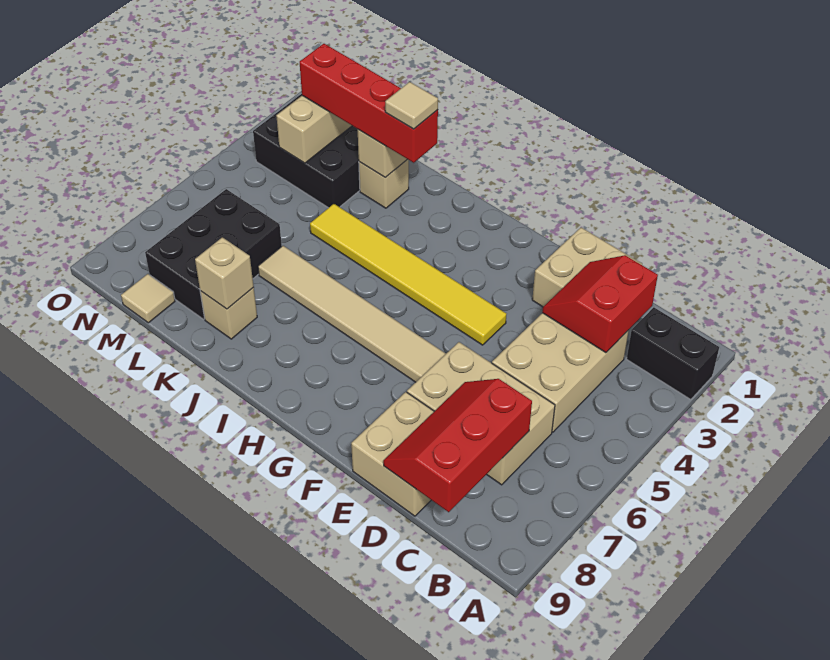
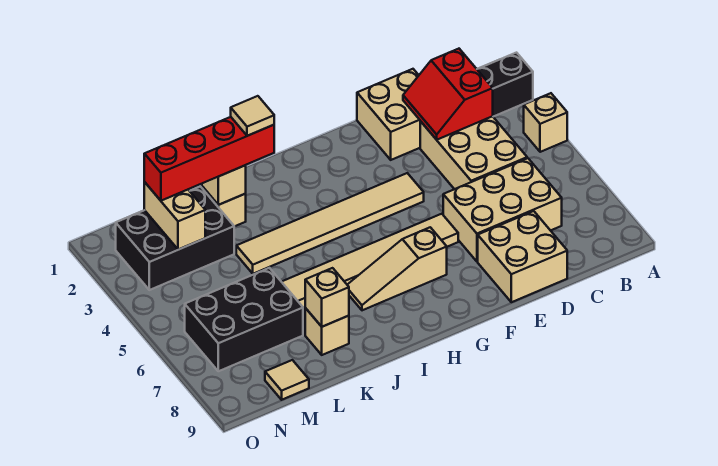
none -> tan 1x1 brick [524,93,567,152]
red 2x3 slope [383,379,532,512] -> none
yellow 1x6 tile [310,204,506,345] -> tan 1x6 tile [236,173,424,274]
none -> tan 1x3 slope [347,227,447,310]
black 2x3 brick [145,189,282,319] -> black 2x3 brick turned to [185,268,303,371]

